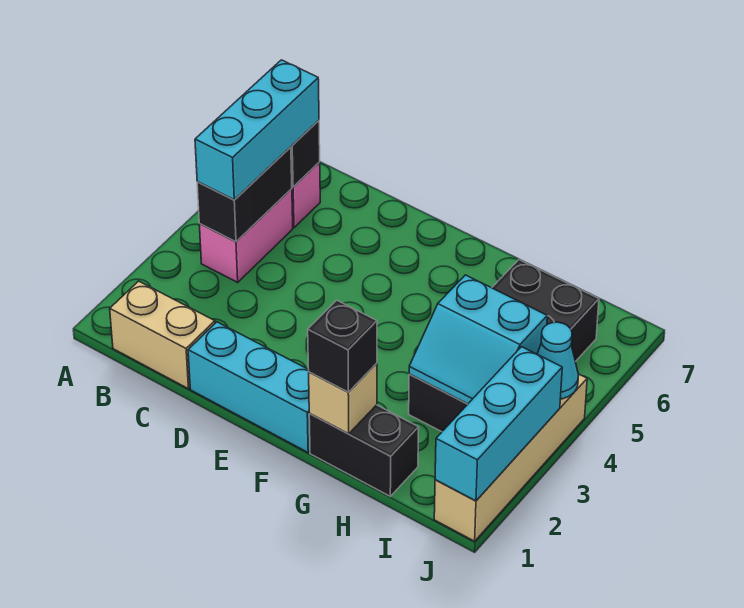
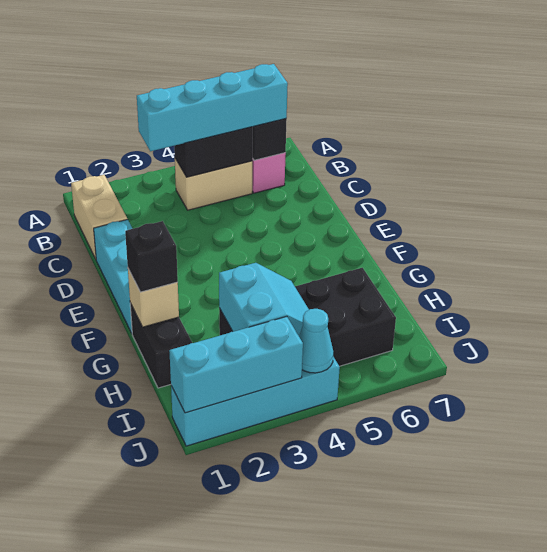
pink 1x2 brick [199,189,293,282] -> tan 1x2 brick [175,159,252,210]
cyan 1x3 brick [195,60,319,200] -> cyan 1x4 brick [137,64,288,151]
cyan 2x2 slope [409,275,547,404] -> cyan 2x2 slope turned to [219,263,309,336]
tan 1x4 brick [434,374,587,541] -> cyan 1x4 brick [171,357,340,446]

